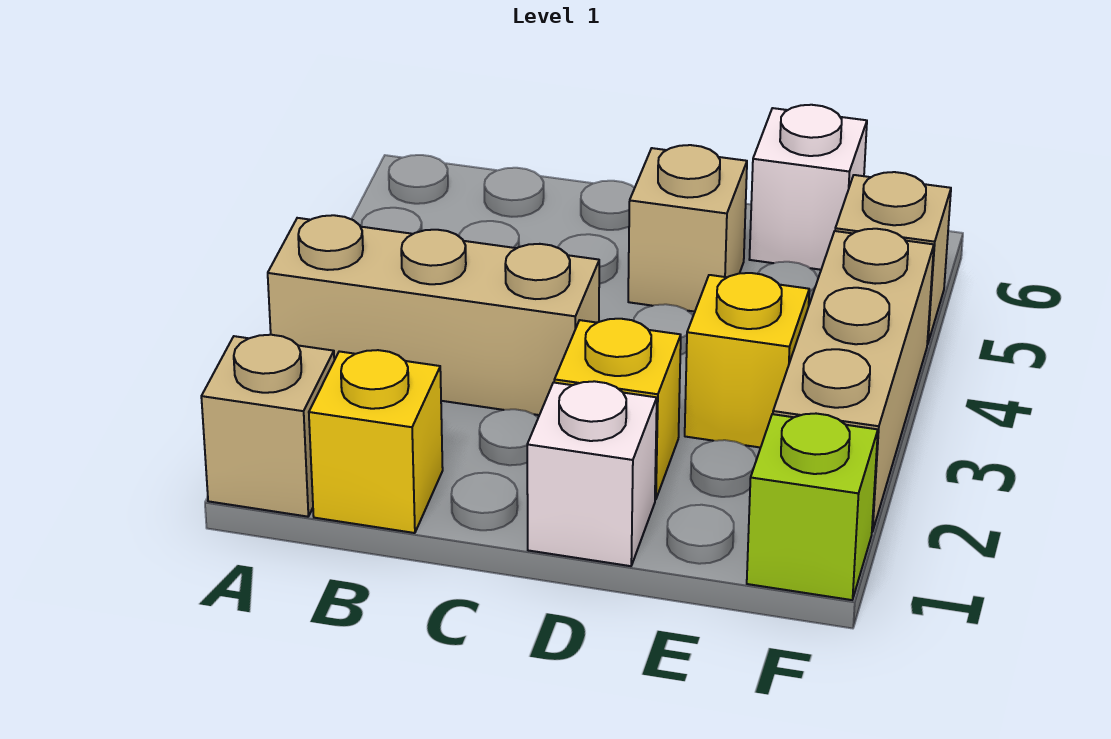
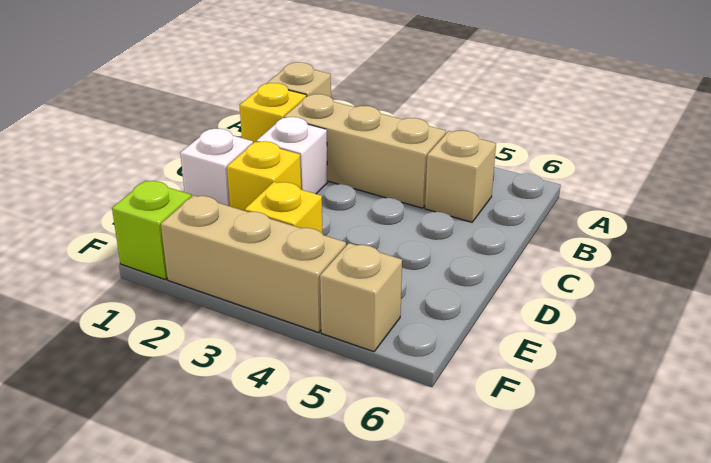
tan 1x3 brick [268,215,599,415] -> tan 1x3 brick turned to [284,94,446,208]
tan 1x1 brick [628,145,747,312] -> tan 1x1 brick moved to [425,130,496,222]
white 1x1 brick [749,105,867,270] -> white 1x1 brick moved to [257,117,328,194]

